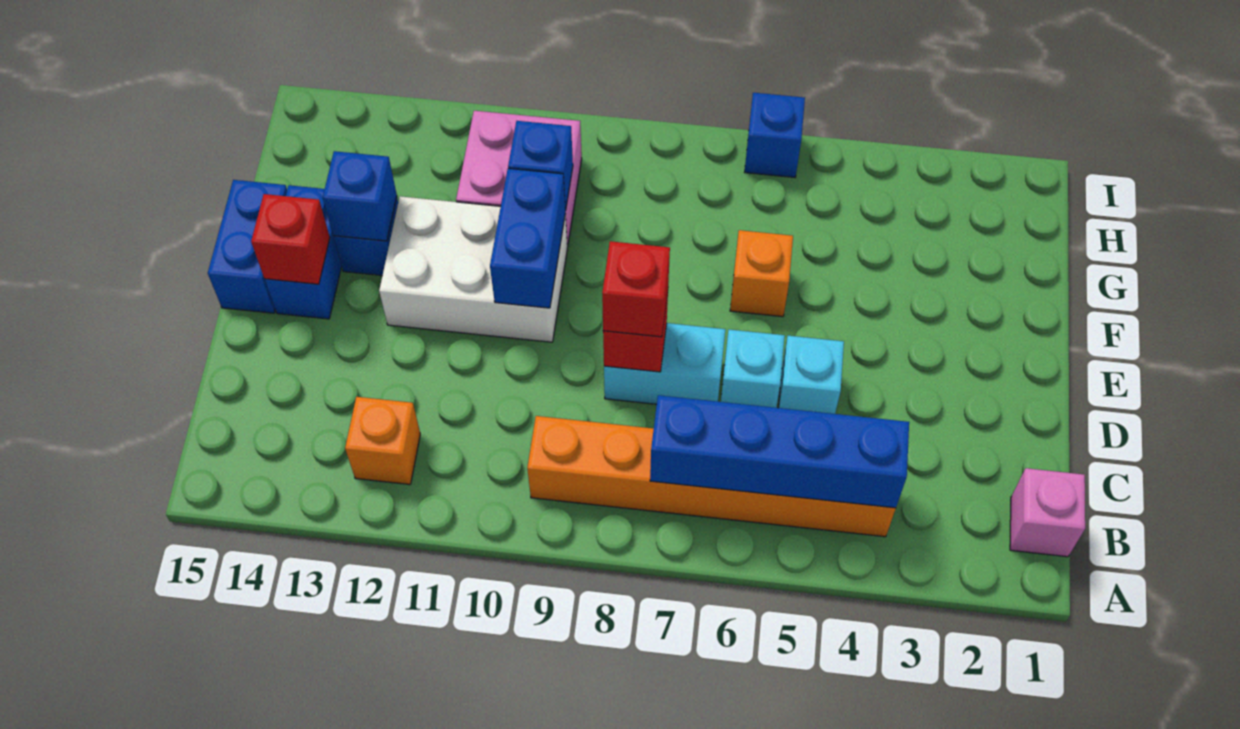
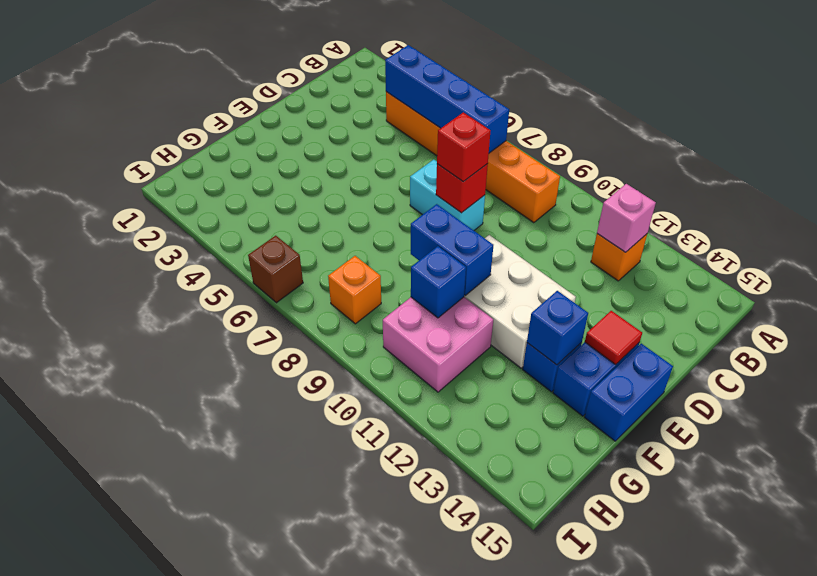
pink 1x1 brick [1010,468,1085,557] -> pink 1x1 brick moved to [597,184,656,252]
cyan 1x1 brick [778,336,844,414] -> none
cyan 1x1 brick [721,329,785,408] -> none
blue 1x2 brick [490,168,565,308] -> blue 1x2 brick turned to [411,204,493,296]
red 1x1 brick [251,194,330,284] -> red 1x1 tile [585,311,642,365]
orange 1x1 brick [730,230,793,317] -> orange 1x1 brick moved to [328,256,381,324]
blue 1x1 brick [745,93,805,177] -> brown 1x1 brick [248,236,303,303]

